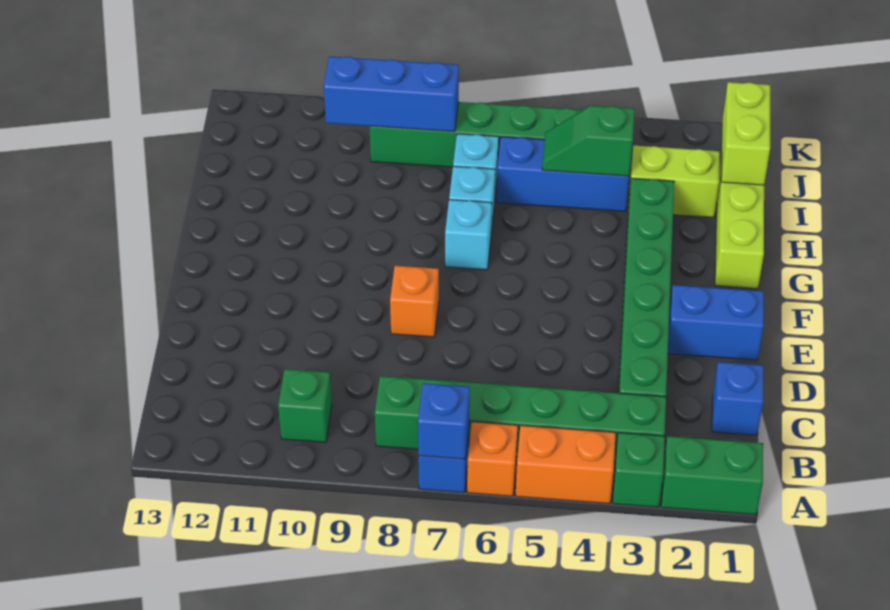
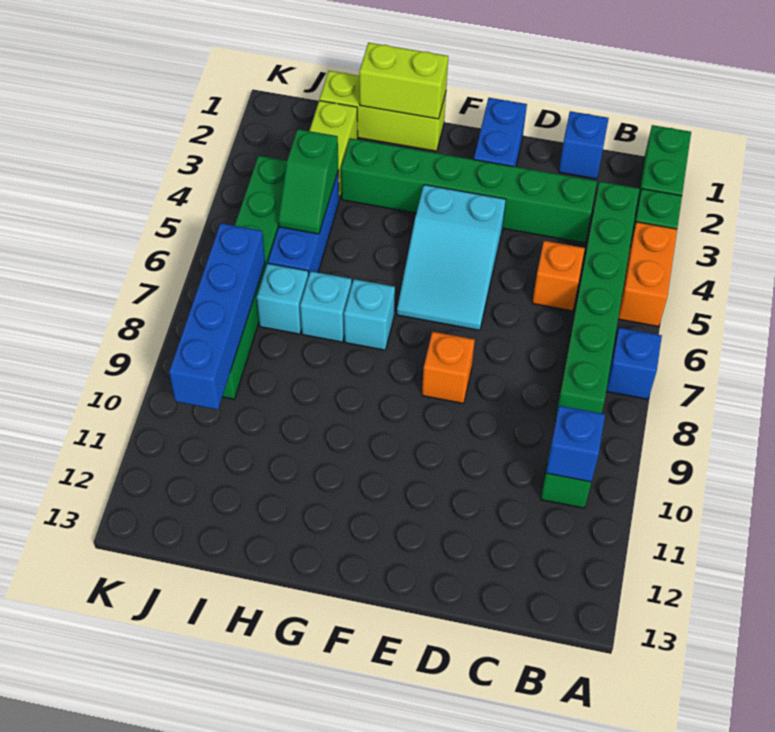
orange 1x1 brick [467,422,518,496] -> orange 1x1 brick moved to [532,241,585,311]
blue 1x1 brick [418,383,470,459] -> blue 1x1 brick moved to [546,406,605,482]
none -> cyan 2x3 slope [397,185,506,330]
lime 1x2 brick [721,82,770,185] -> lime 1x2 brick moved to [359,43,448,119]
blue 1x3 brick [324,56,459,132] -> blue 1x4 brick [169,223,265,410]

